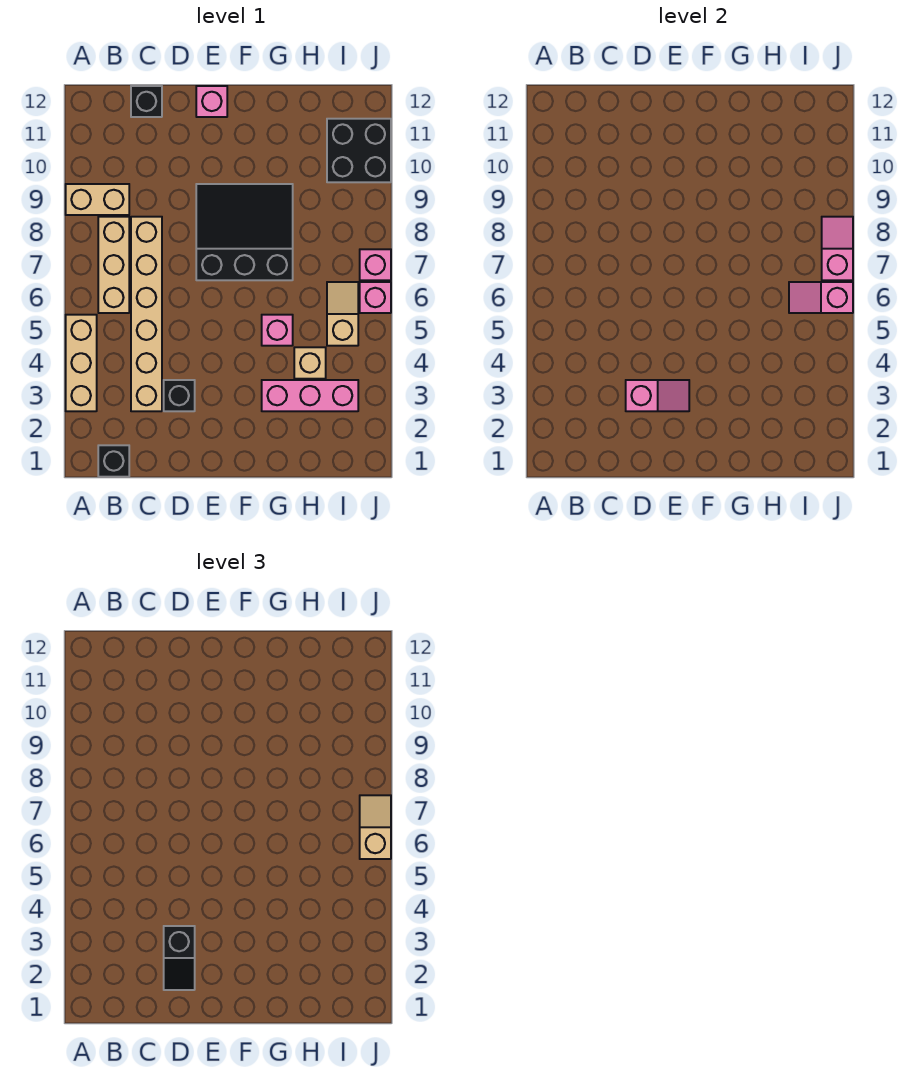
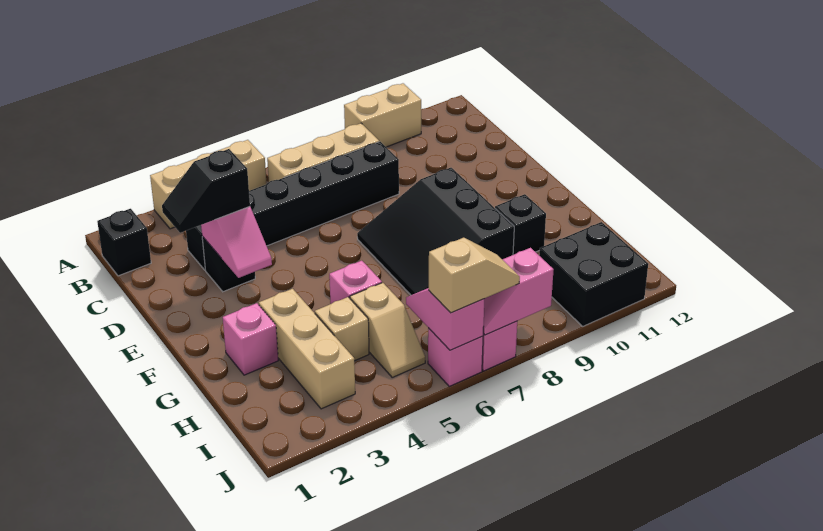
tan 1x2 brick [66,184,129,215] -> tan 1x2 brick turned to [344,83,421,147]
tan 1x6 brick [131,217,162,411] -> black 1x6 brick [186,142,399,270]
black 1x1 brick [131,86,162,117] -> black 1x1 brick moved to [495,194,546,255]
black 3x3 slope [196,184,293,280] -> black 3x3 slope turned to [357,168,514,295]
pink 1x1 brick [196,86,227,117] -> pink 1x1 brick moved to [223,303,278,375]
pink 1x3 brick [262,380,358,411] -> tan 1x3 brick [259,289,355,409]
tan 1x2 slope [327,282,358,346] -> tan 1x2 slope turned to [350,283,425,377]
pink 1x2 slope [822,217,853,280] -> pink 1x2 slope turned to [483,248,554,335]

